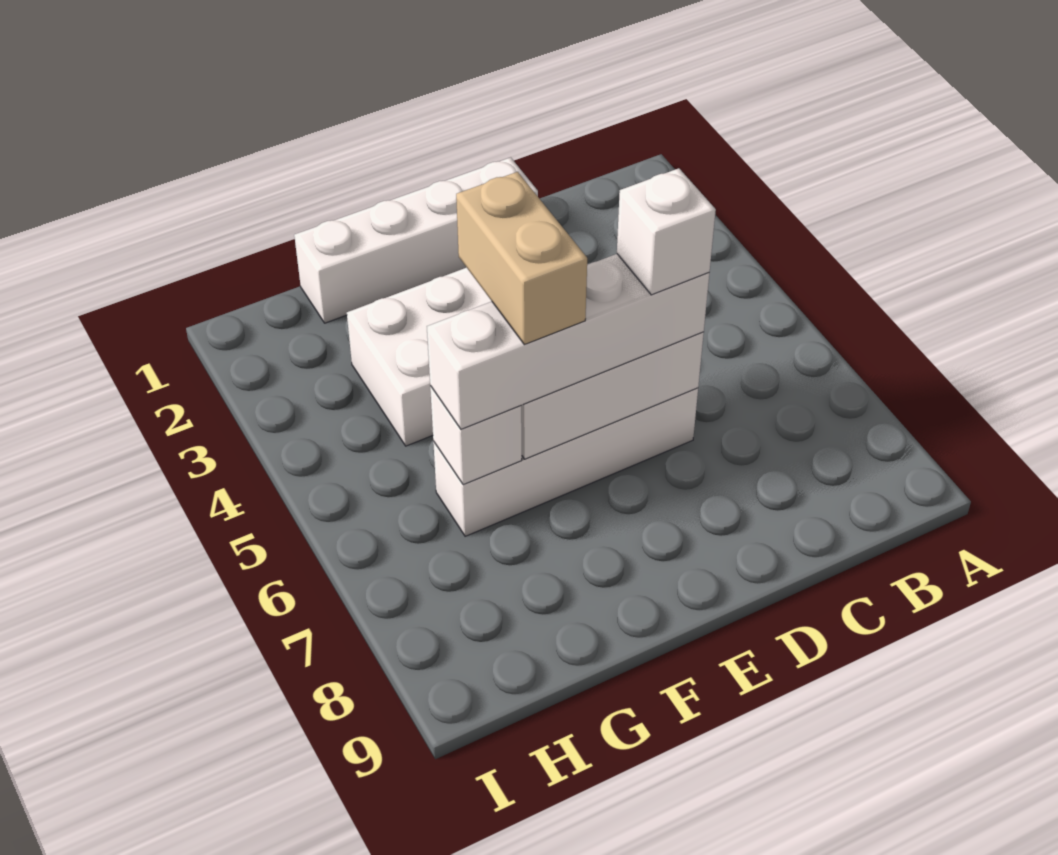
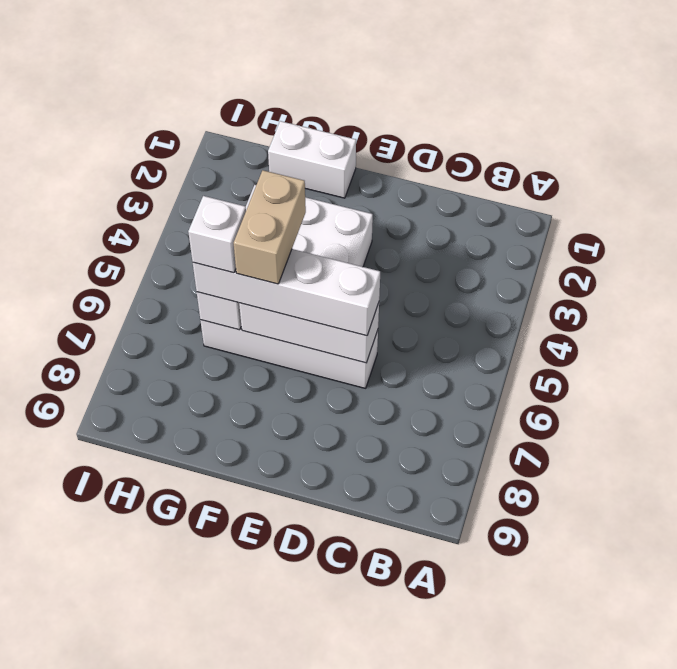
white 1x4 brick [294,157,538,323] -> white 1x2 brick [268,121,356,198]
white 1x1 brick [617,168,716,295] -> white 1x1 brick moved to [188,196,246,273]

